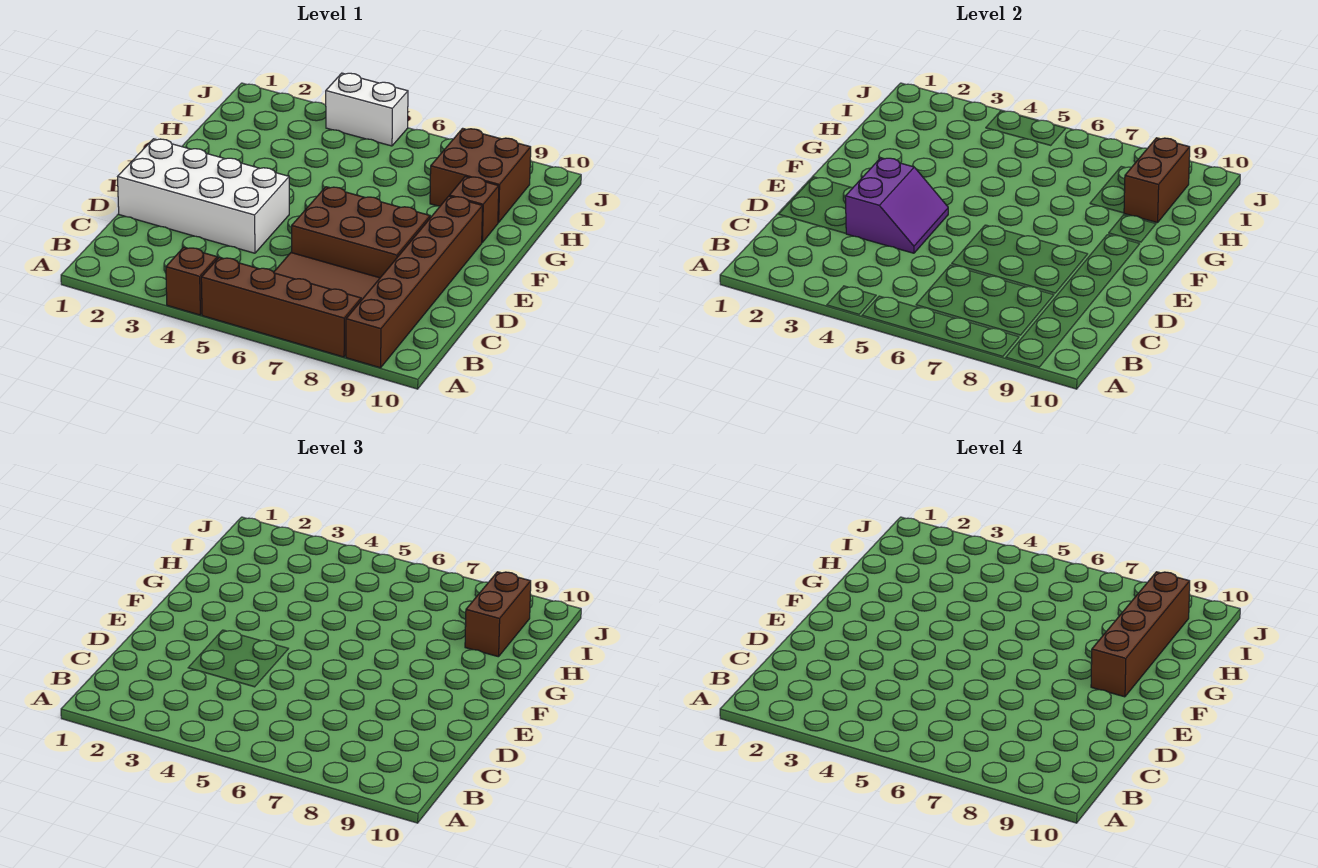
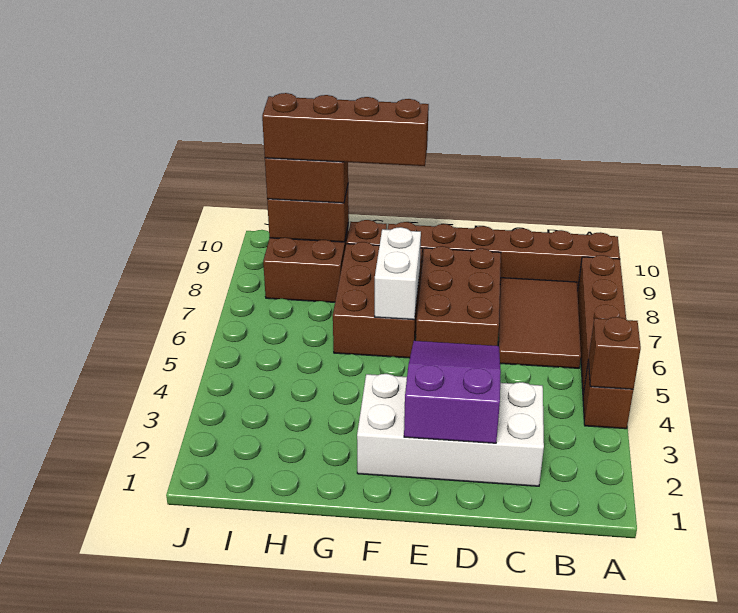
none -> brown 1x1 brick [588,317,641,389]
white 2x4 brick [118,139,289,253] -> white 2x4 brick turned to [357,374,544,486]
purple 2x2 slope [845,158,948,253] -> purple 2x3 slope [404,341,501,443]
none -> brown 2x3 brick [333,242,422,358]
white 1x2 brick [326,73,408,146] -> white 1x2 brick moved to [375,227,421,320]

